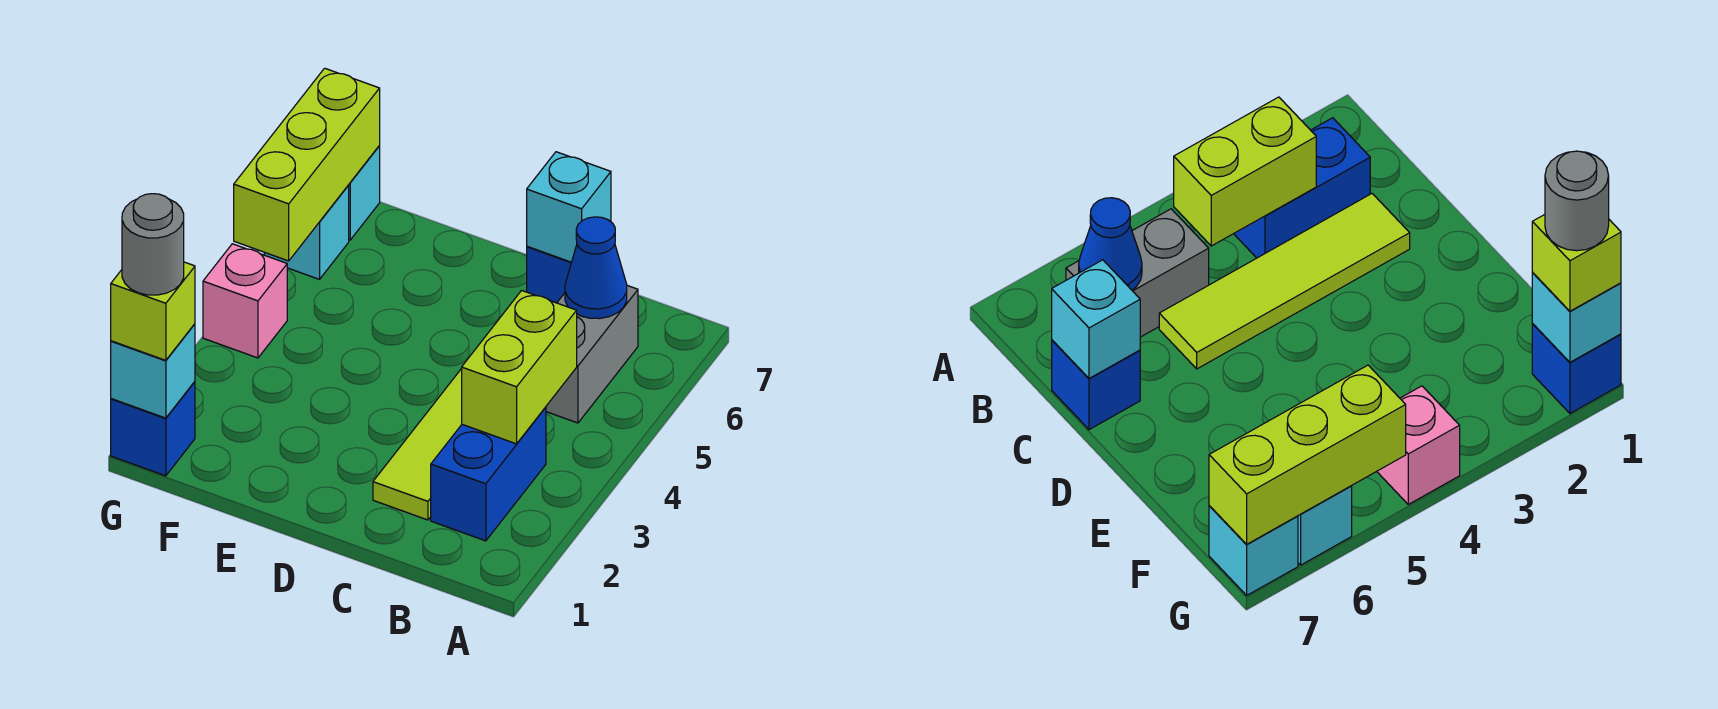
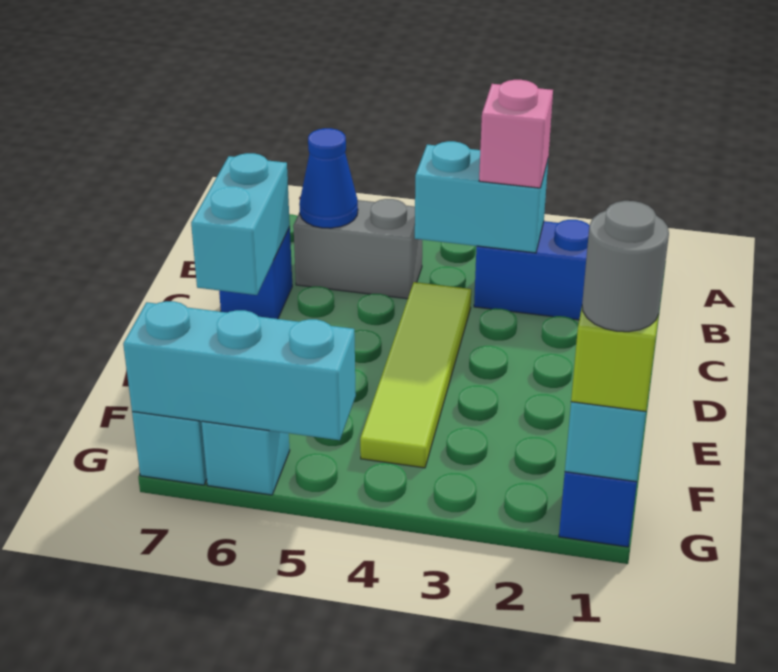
lime 1x2 brick [462,290,577,444] -> cyan 1x2 brick [415,141,548,253]
lime 1x4 tile [373,369,462,520] -> lime 1x4 tile turned to [360,282,471,468]
cyan 1x1 brick [527,152,611,262] -> cyan 1x2 brick [191,153,290,295]
pink 1x1 brick [203,244,287,358] -> pink 1x1 brick moved to [479,80,553,188]
lime 1x3 brick [234,68,380,261] -> cyan 1x3 brick [123,301,356,440]

